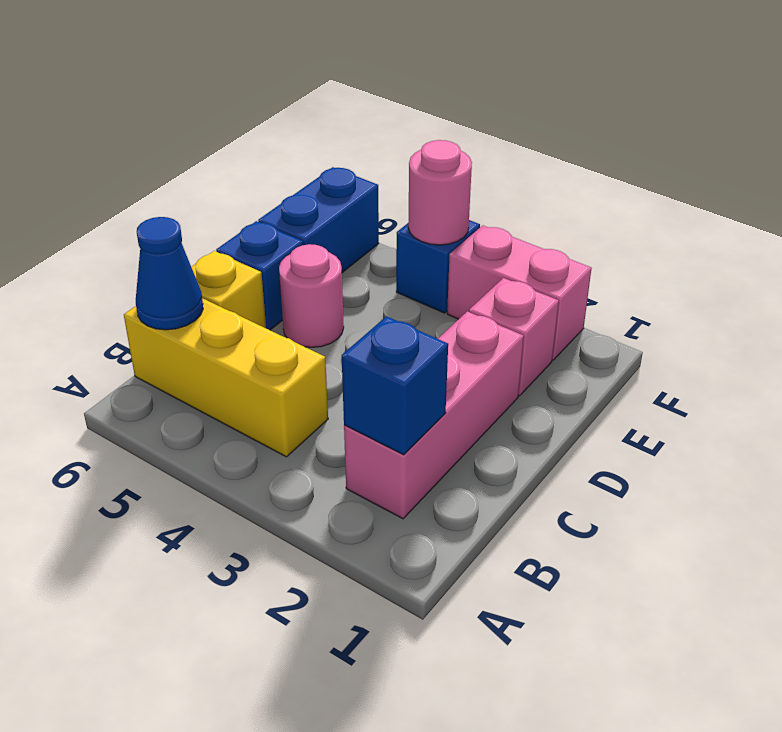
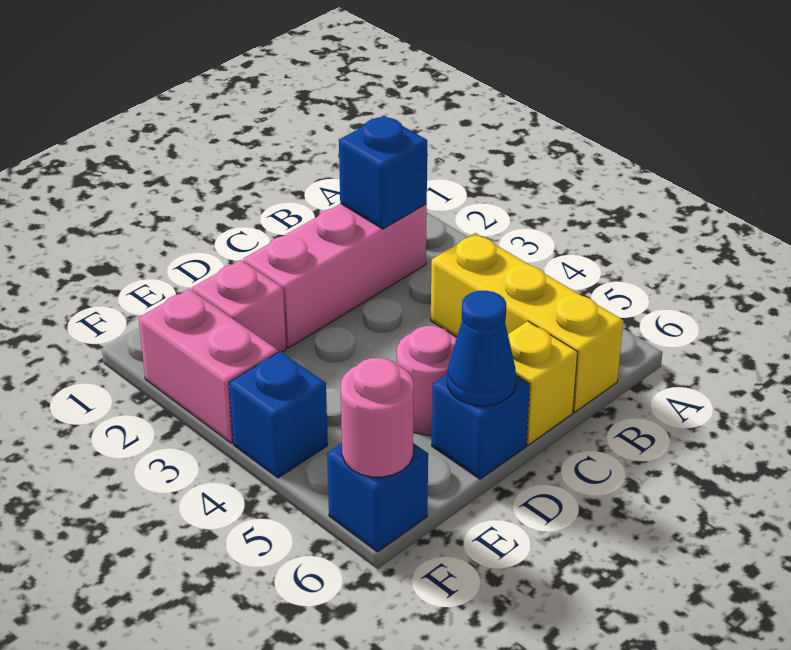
blue 1x1 cone [136,217,203,330] -> blue 1x1 cone moved to [447,291,516,406]
blue 1x2 brick [258,167,379,273] -> blue 1x1 brick [327,443,428,552]
pink 1x1 round brick [408,140,472,245] -> pink 1x1 round brick moved to [341,358,414,477]

